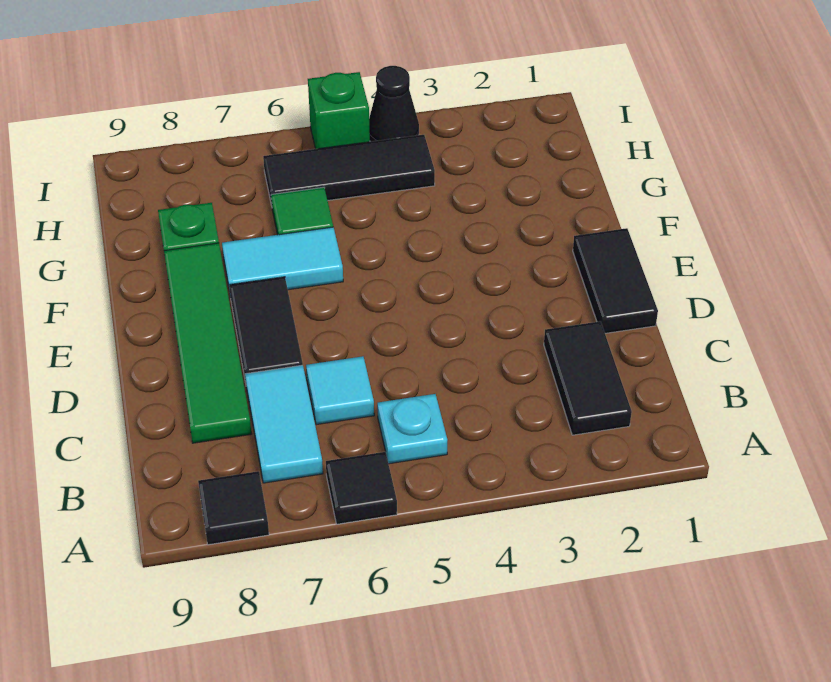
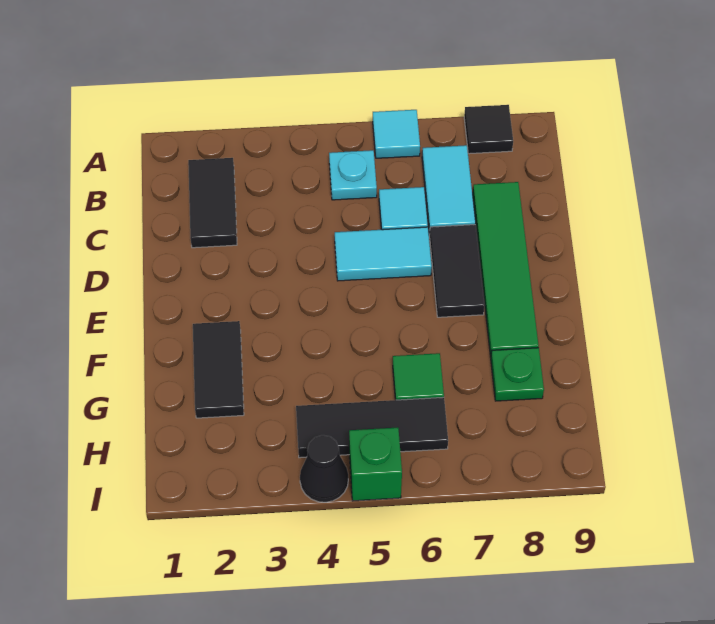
black 1x1 tile [326,452,397,524] -> cyan 1x1 tile [373,110,420,158]
black 1x2 tile [573,228,658,333] -> black 1x2 tile moved to [193,321,244,418]
cyan 1x2 tile [222,227,343,297] -> cyan 1x2 tile moved to [335,227,432,281]

